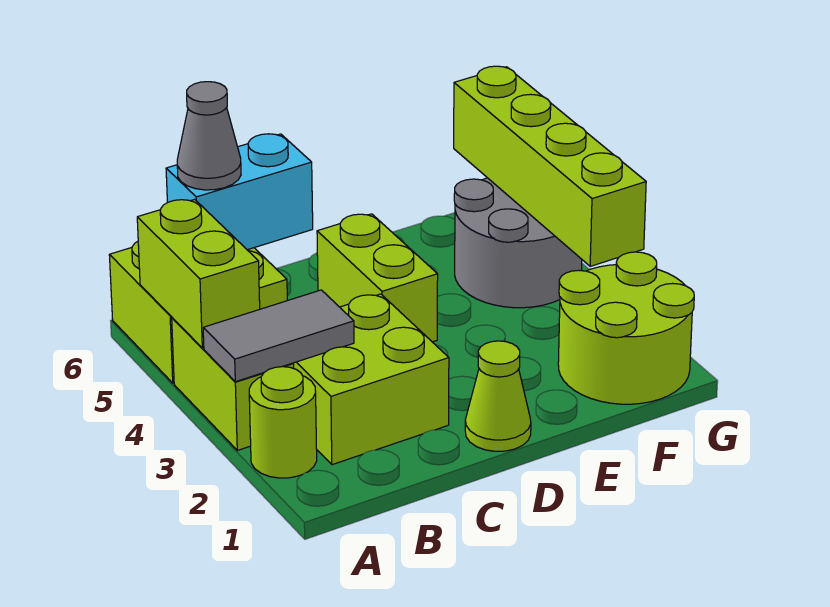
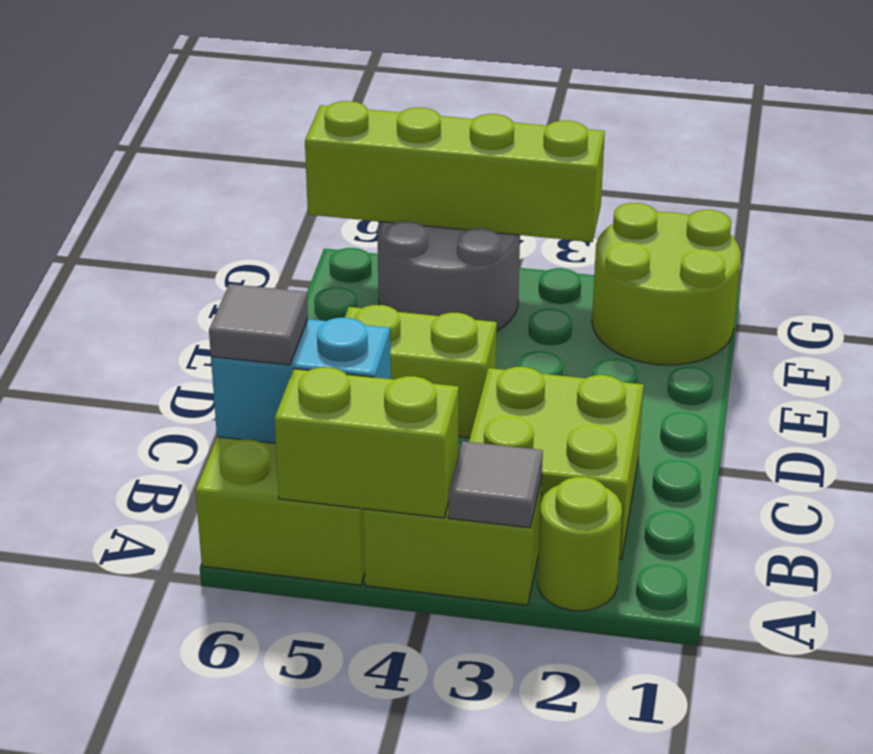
grey 1x2 tile [203,290,354,382] -> grey 1x1 tile [448,441,543,528]
cyan 1x2 brick [166,134,313,250] -> cyan 1x2 brick turned to [211,318,391,443]
grey 1x1 cone [177,82,241,190] -> grey 1x1 tile [209,284,308,365]
lime 1x1 cone [465,341,531,451] -> none

